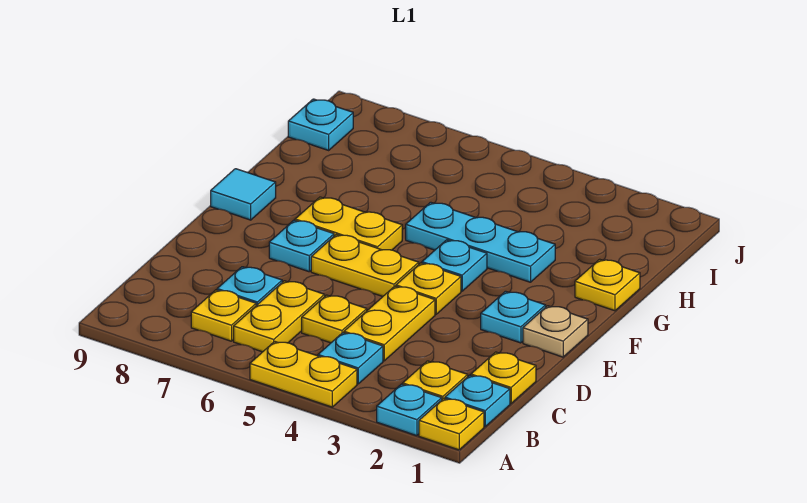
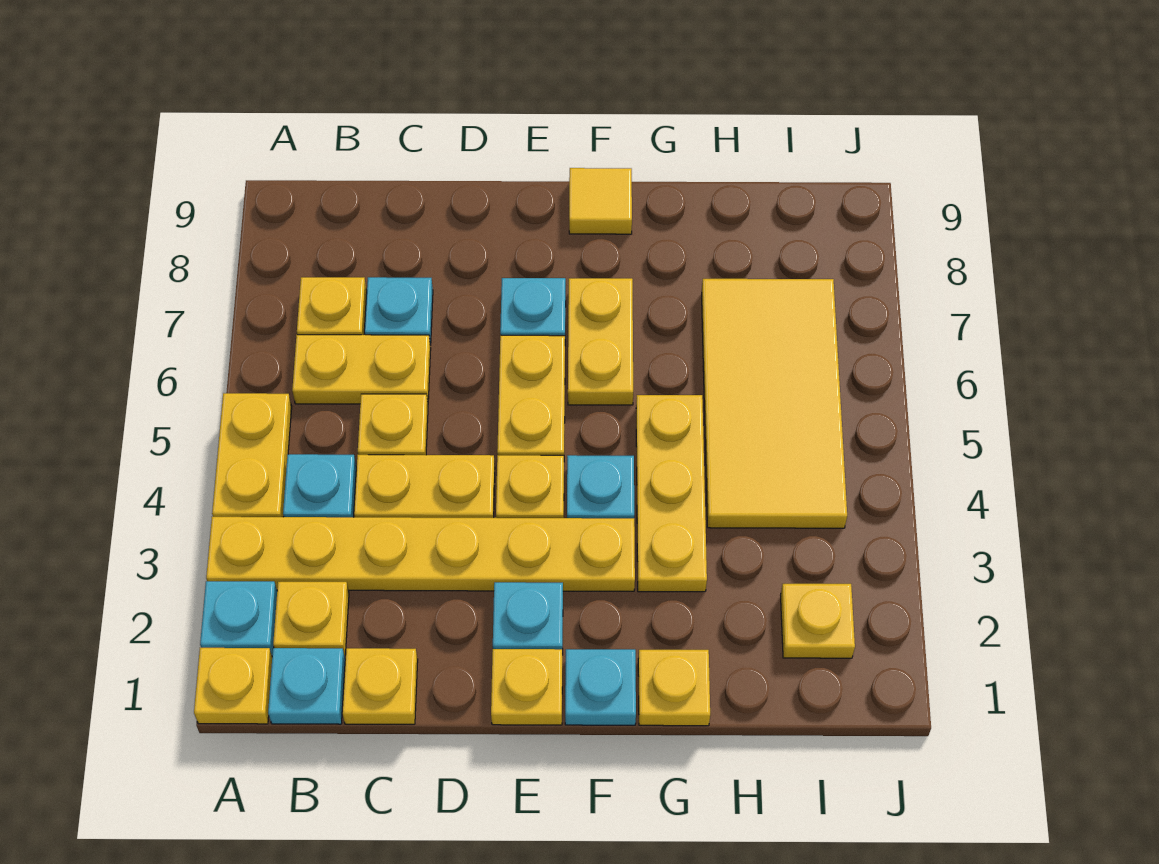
none -> yellow 1x6 plate [206,517,635,591]
tan 1x1 plate [523,306,588,357] -> yellow 1x1 plate [491,649,562,725]
cyan 1x1 tile [211,169,276,220] -> yellow 1x1 tile [569,168,632,234]
cyan 1x3 plate [406,202,555,282] -> yellow 1x3 plate [636,395,707,592]
none -> yellow 2x4 tile [702,279,847,528]
none -> yellow 1x1 plate [781,584,855,658]
cyan 1x1 plate [288,99,353,150] -> cyan 1x1 plate moved to [565,649,636,725]

